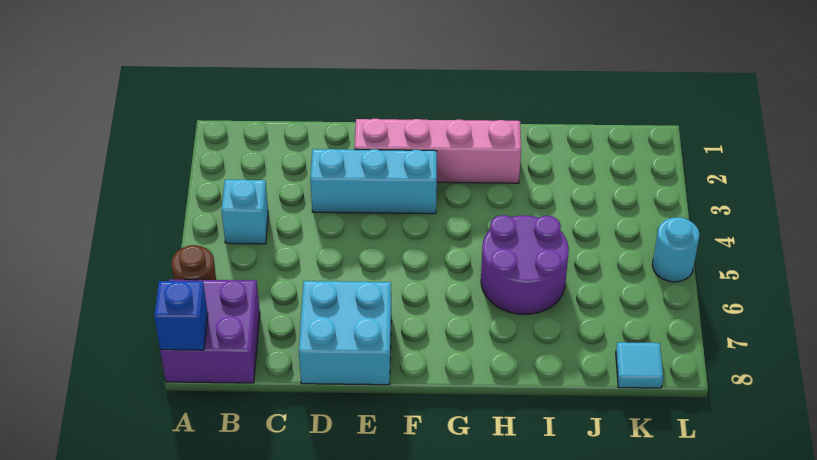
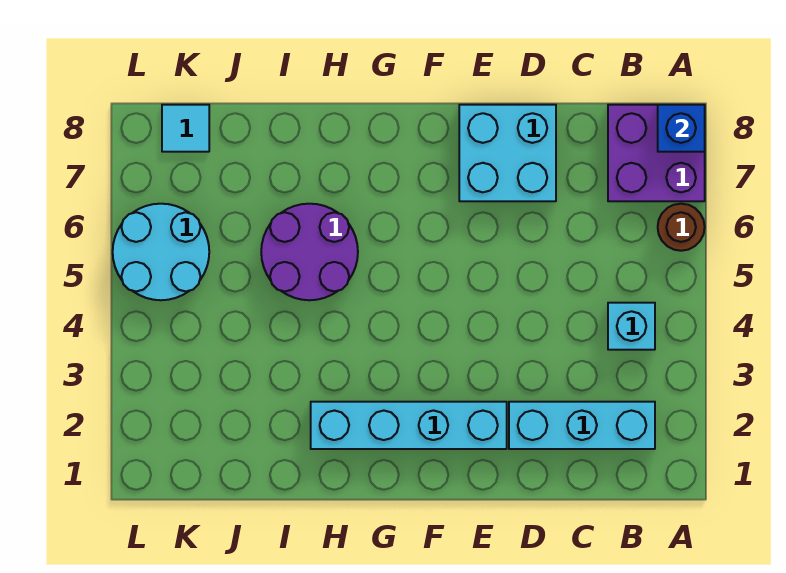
cyan 1x3 brick [310,149,437,214] -> cyan 1x3 brick moved to [509,402,655,449]
pink 1x4 brick [355,119,521,183] -> cyan 1x4 brick [311,402,507,449]
cyan 1x1 round brick [652,217,700,282] -> cyan 2x2 round brick [113,204,209,300]

